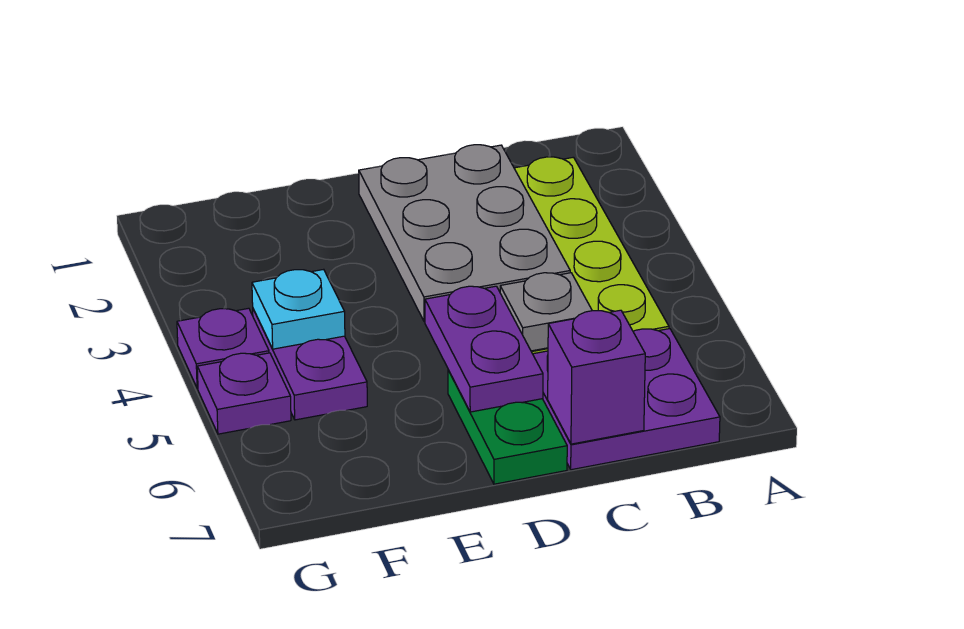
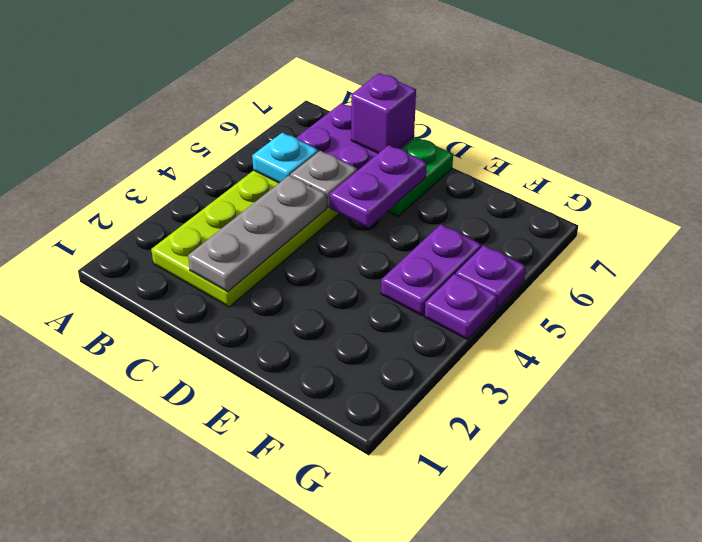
grey 2x3 plate [359,145,570,322] -> grey 1x3 plate [188,176,327,292]
cyan 1x1 plate [252,269,345,349] -> cyan 1x1 plate moved to [252,133,318,183]

